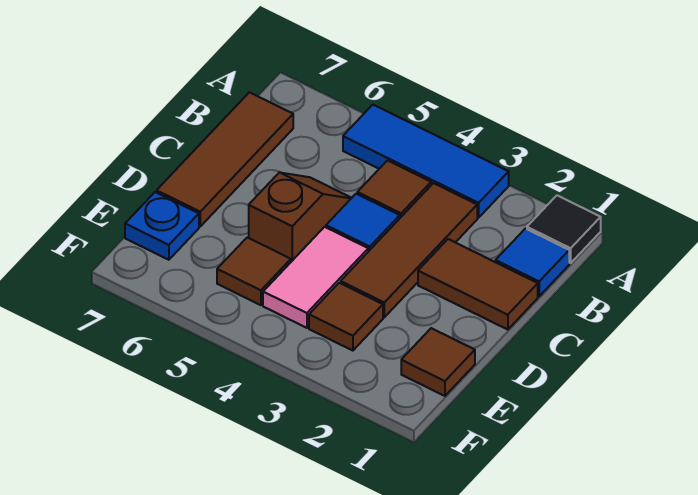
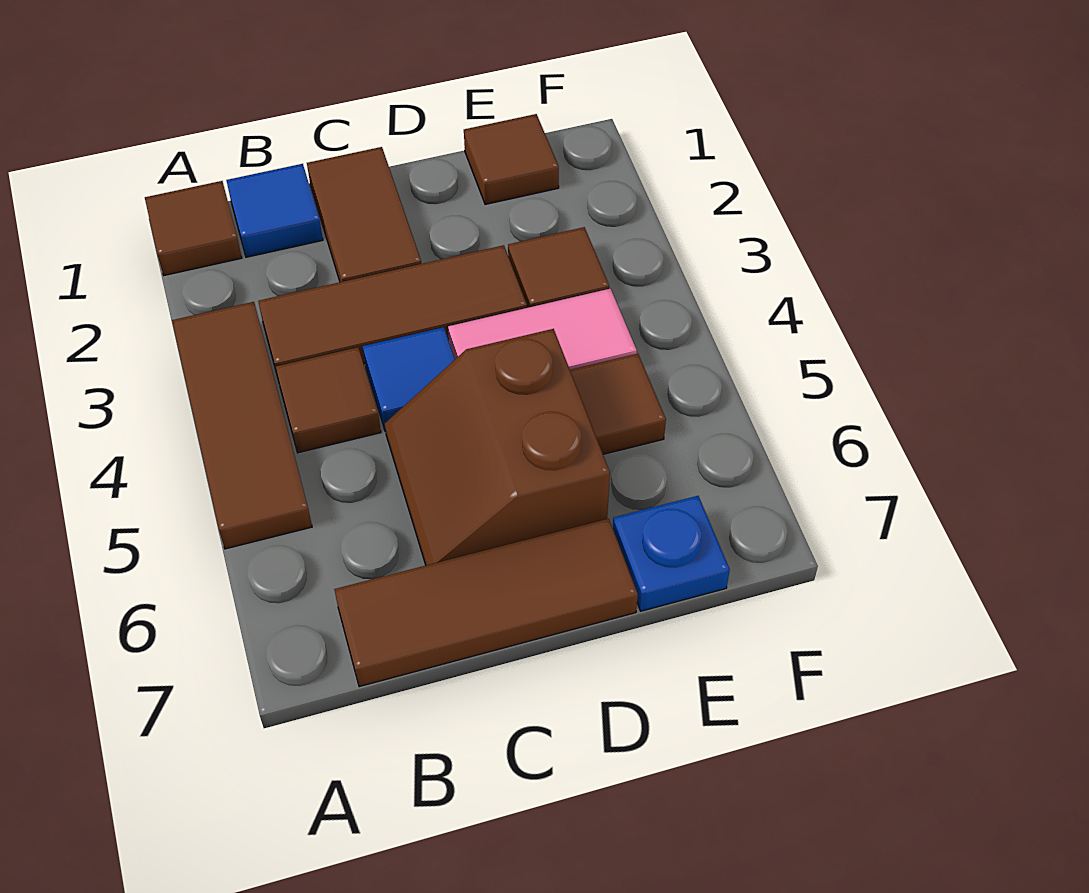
black 1x1 tile [527,195,601,263] -> brown 1x1 tile [145,181,242,275]
blue 1x3 tile [343,105,509,218] -> brown 1x3 tile [172,302,312,549]
brown 1x2 slope [249,172,351,262] -> brown 2x2 slope [385,329,610,565]

